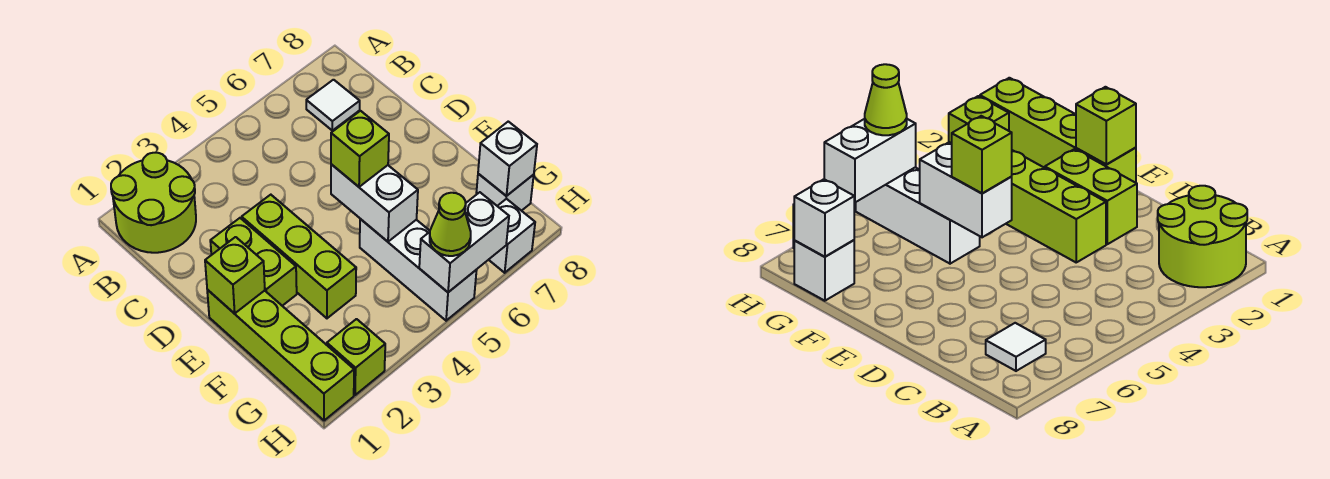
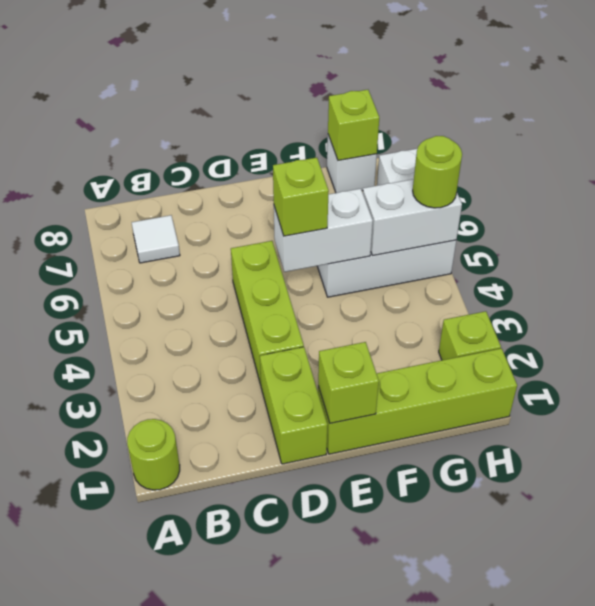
lime 2x2 round brick [111,153,196,253] -> lime 1x1 round brick [127,419,180,490]
lime 1x2 brick [210,218,297,306] -> lime 1x2 brick turned to [260,347,327,464]
lime 1x3 brick [242,195,356,318] -> lime 1x3 brick turned to [231,241,304,385]
white 1x1 brick [478,122,537,196] -> lime 1x1 brick [328,90,379,161]
white 1x2 brick [419,192,509,292] -> white 1x2 brick turned to [363,179,462,256]
lime 1x1 cone [430,193,471,256] -> lime 1x1 round brick [413,136,462,208]

